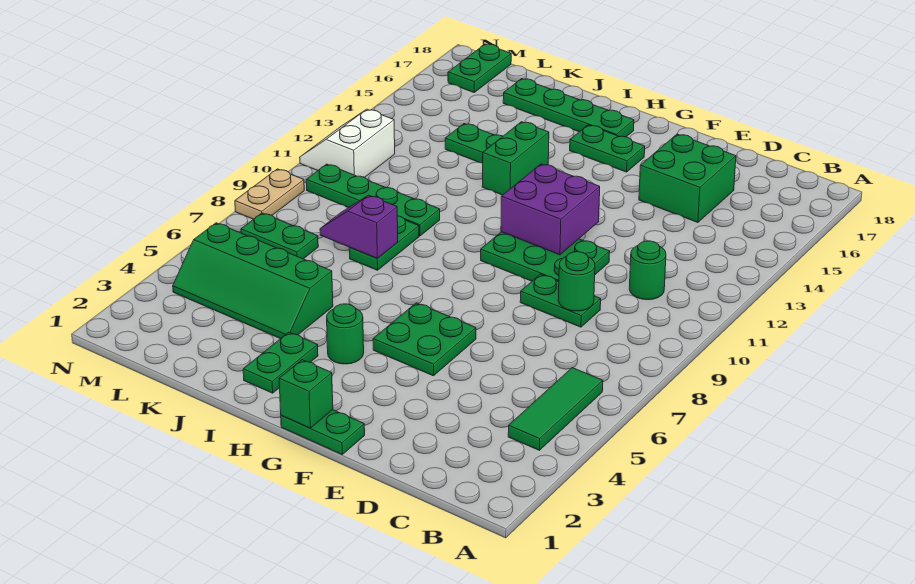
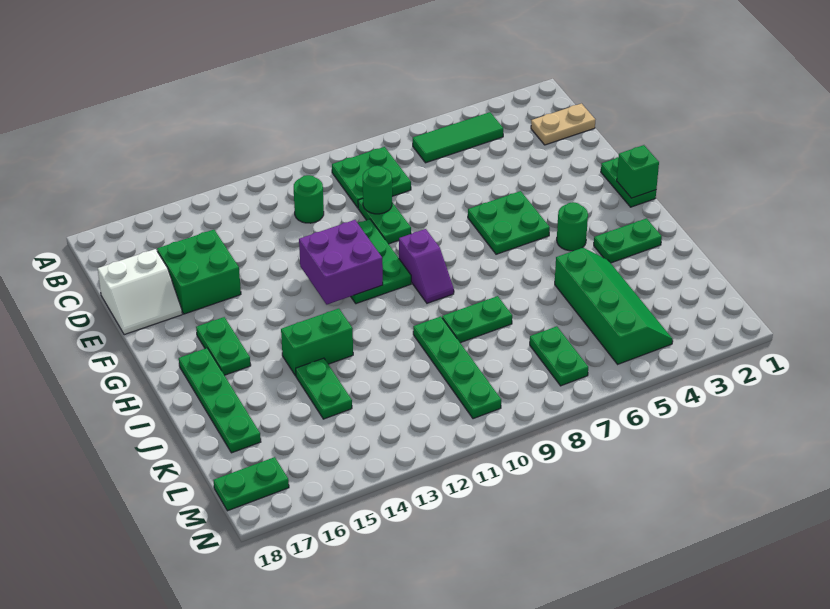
none -> green 2x2 plate [332,147,411,208]
purple 1x2 slope [320,195,398,259] -> purple 1x2 slope moved to [399,229,454,303]
white 2x2 slope [300,109,395,177] -> white 2x2 slope moved to [98,249,182,335]
tan 1x2 plate [235,169,304,219] -> tan 1x2 plate moved to [531,104,595,145]

